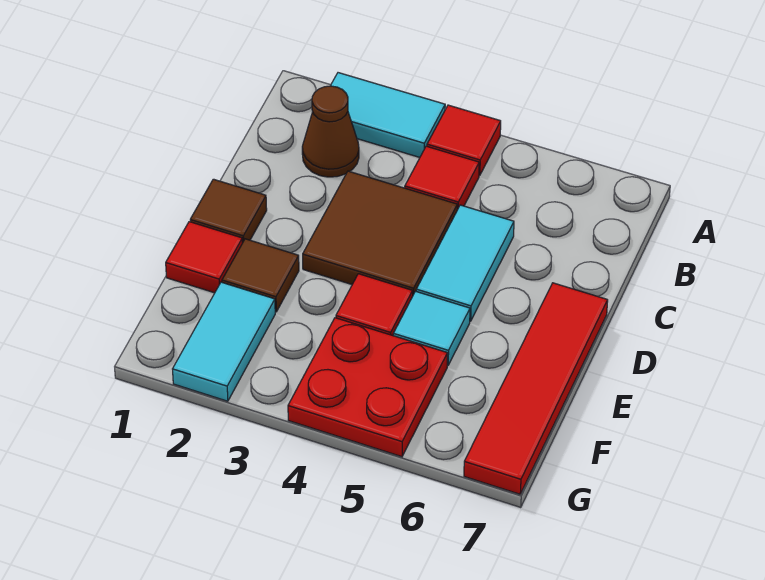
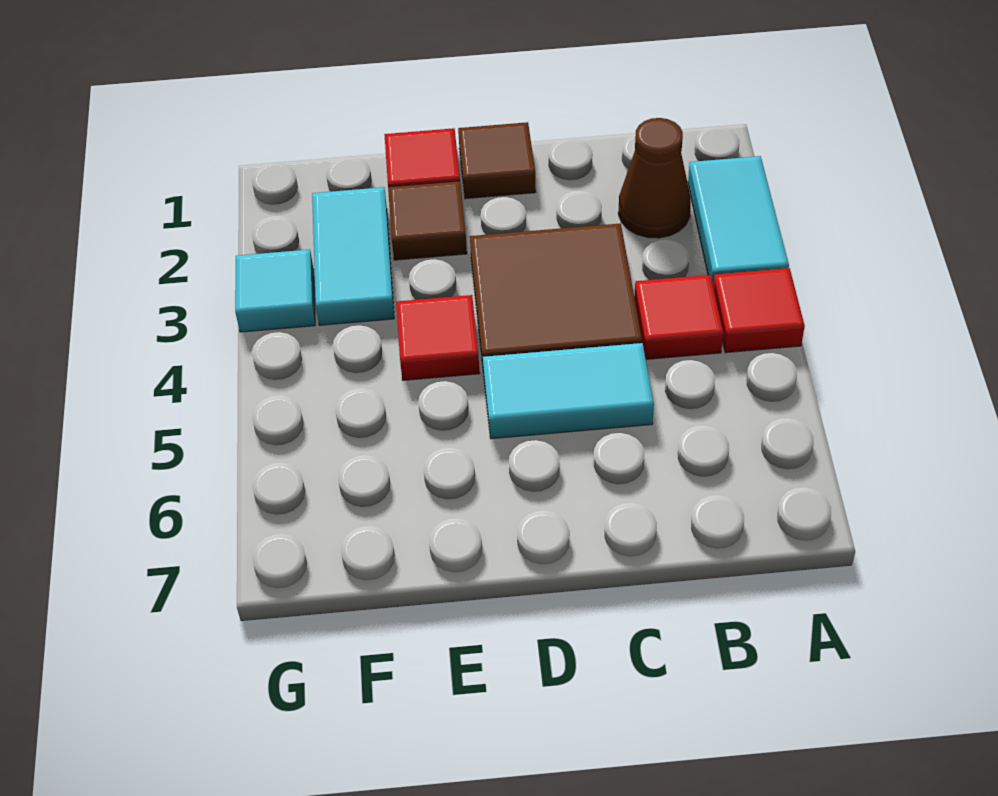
red 1x4 tile [464,283,608,494] -> none
cyan 1x1 tile [393,291,470,365] -> cyan 1x1 tile moved to [235,249,315,332]
cyan 1x2 tile [173,282,275,401] -> cyan 1x2 tile turned to [312,187,394,325]
red 2x2 plate [288,318,447,457] -> none

